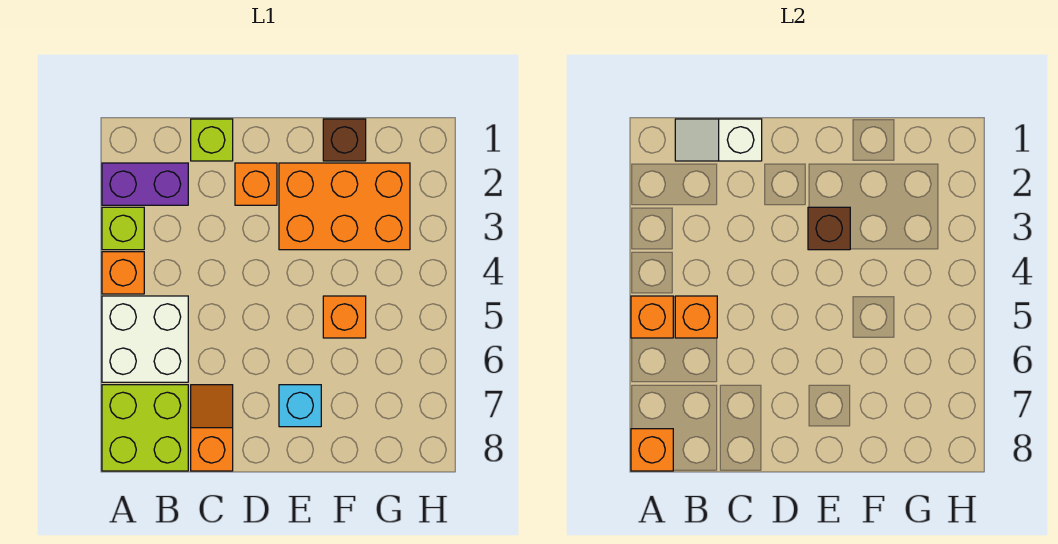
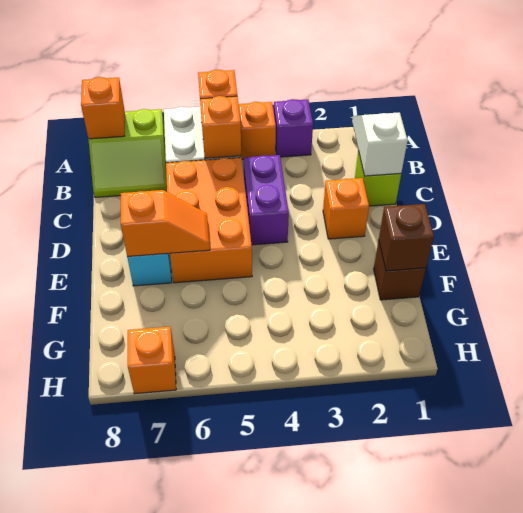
purple 1x2 brick [102,163,188,205] -> purple 1x2 brick moved to [243,155,289,245]
lime 1x1 brick [102,207,144,250] -> purple 1x1 brick [274,99,313,157]
lime 2x2 brick [102,385,188,471] -> lime 2x2 slope [89,109,167,197]
orange 1x2 slope [191,385,233,471] -> orange 1x2 slope moved to [121,190,210,257]
orange 2x3 brick [279,163,410,250] -> orange 2x3 brick moved to [166,158,252,283]
brown 1x1 brick [808,207,850,250] -> brown 1x1 brick moved to [379,204,434,271]
orange 1x1 brick [323,296,366,338] -> orange 1x1 brick moved to [128,327,176,394]

